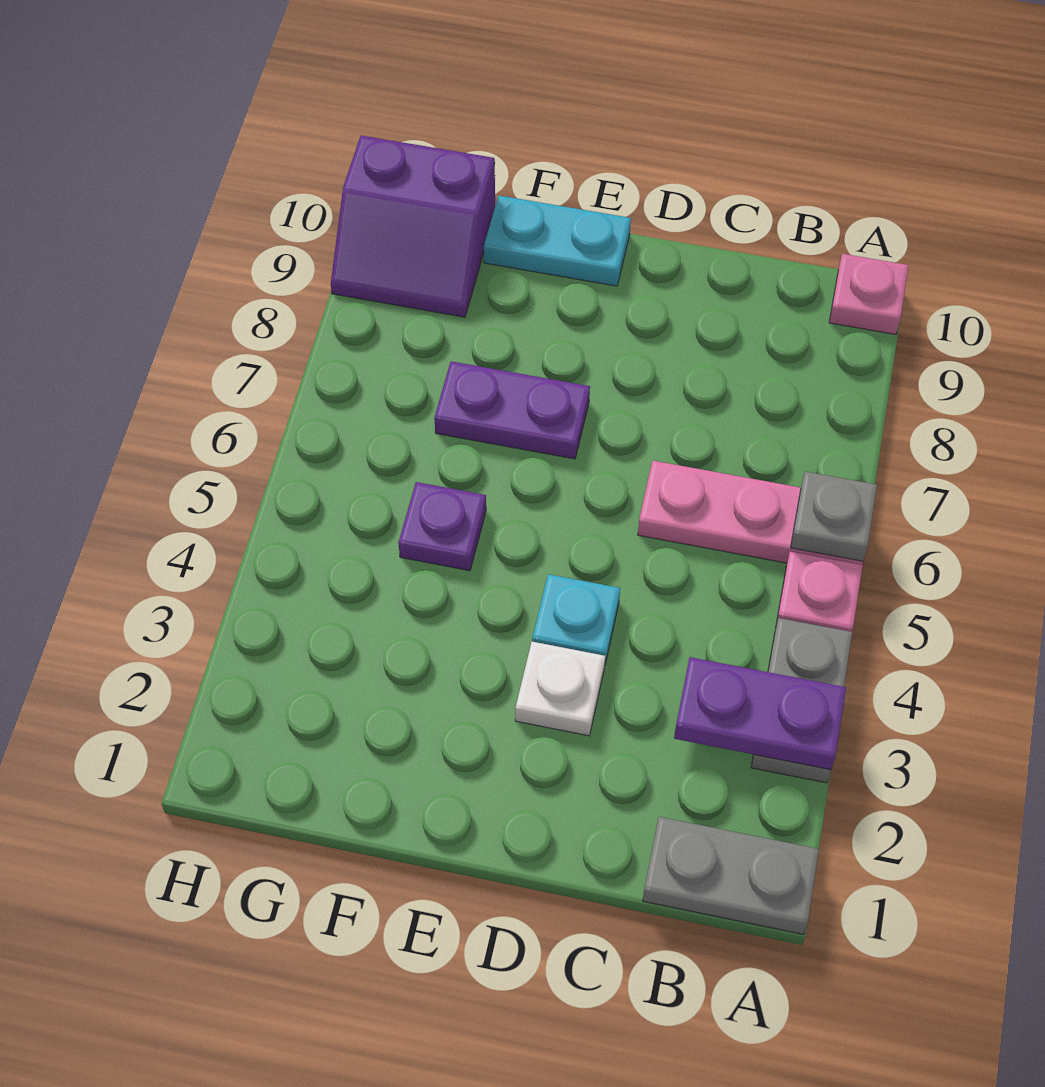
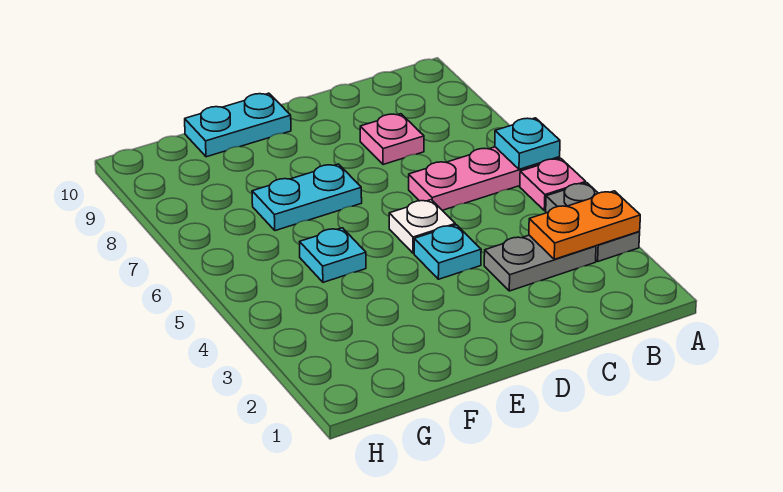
grey 1x2 plate [643,817,819,934] -> grey 1x2 plate moved to [484,235,596,291]
purple 1x2 plate [674,657,846,770] -> orange 1x2 plate [529,191,640,259]
grey 1x1 plate [791,472,877,561] -> cyan 1x1 plate [495,118,560,169]
pink 1x1 plate [829,254,909,334] -> pink 1x1 plate moved to [360,114,424,165]
white 1x1 plate [515,642,605,736] -> white 1x1 plate moved to [389,200,455,253]
purple 1x2 plate [434,361,590,459] -> cyan 1x2 plate [252,164,362,231]
purple 1x1 plate [398,482,486,571] -> cyan 1x1 plate [300,228,366,282]
purple 2x2 slope [331,136,495,317] -> none

